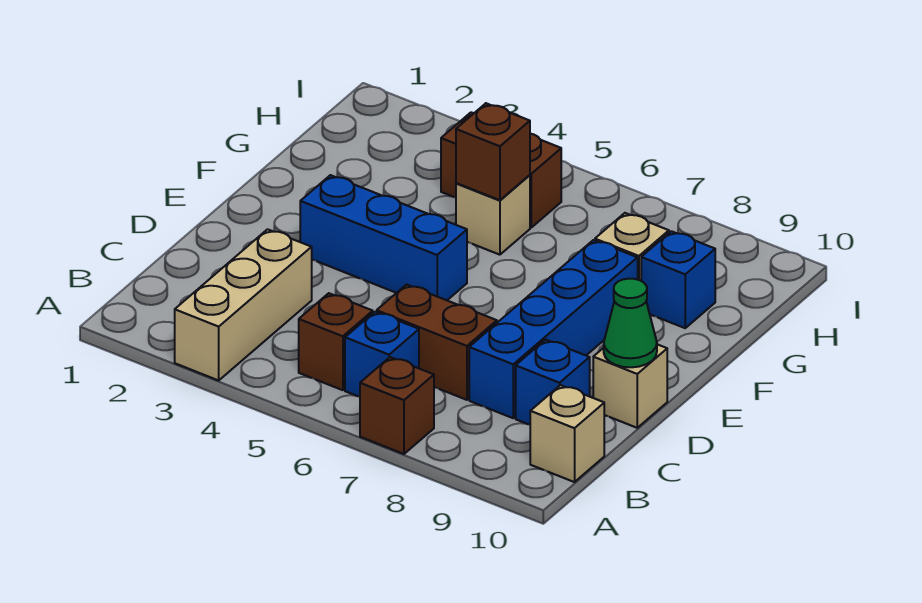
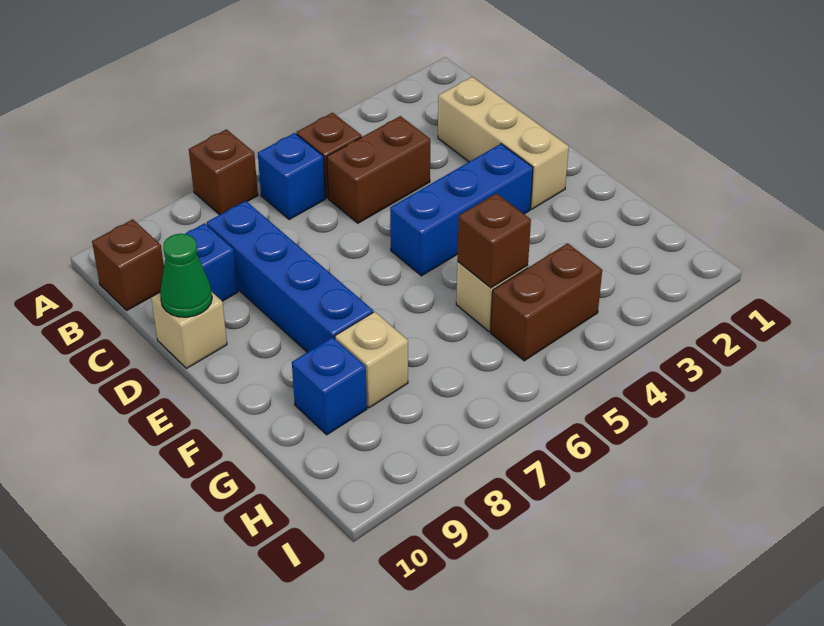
tan 1x3 brick [175,229,312,380] -> tan 1x3 brick moved to [438,77,569,209]
tan 1x1 brick [530,385,604,482] -> brown 1x1 brick [92,219,164,310]
brown 1x2 brick [377,285,497,400] -> brown 1x2 brick moved to [327,116,430,223]

